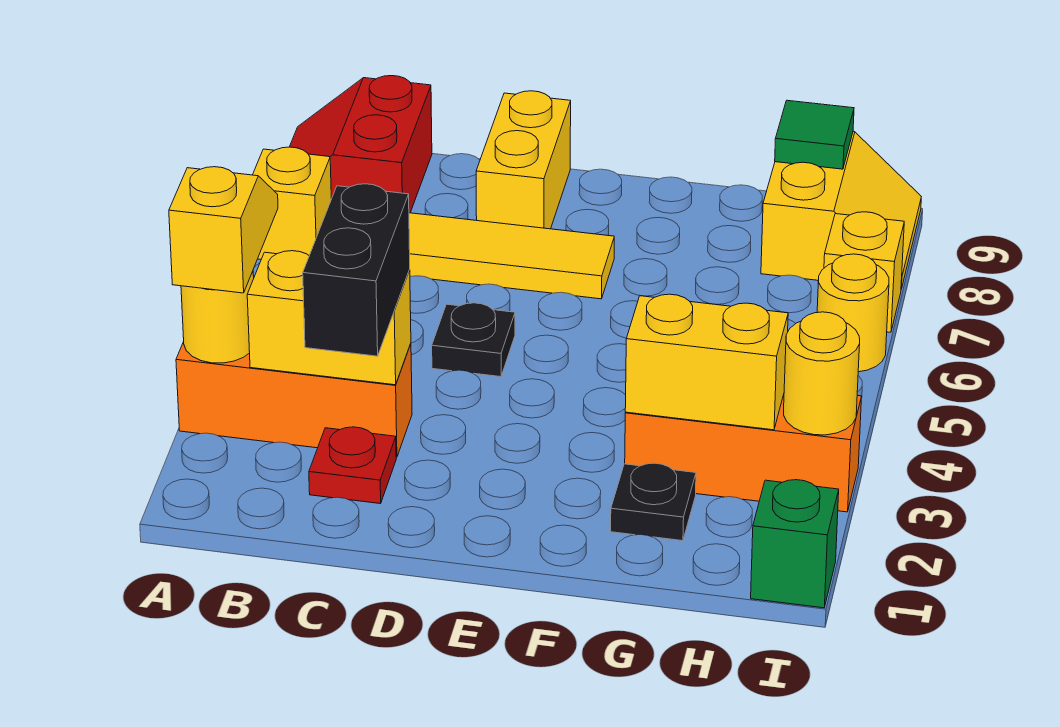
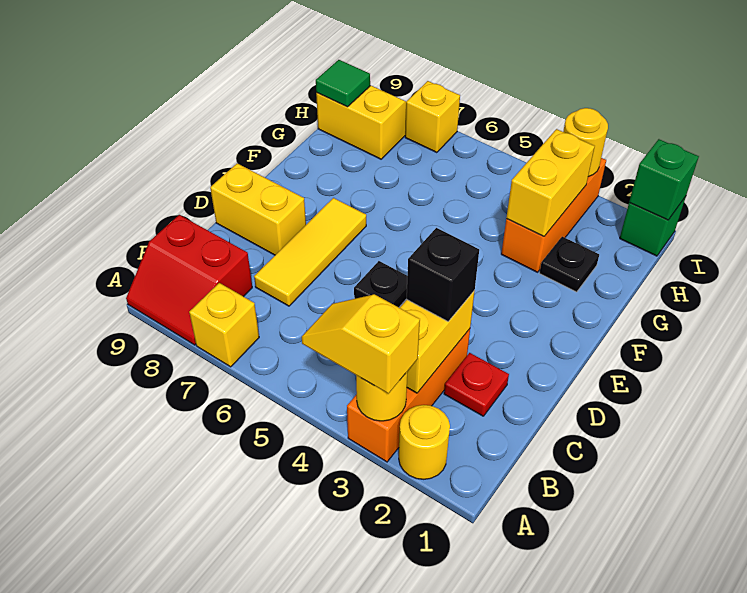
black 1x2 brick [303,184,410,356] -> black 1x1 brick [407,228,479,322]
none -> green 1x1 brick [629,139,699,220]
yellow 1x1 round brick [817,254,889,372] -> yellow 1x1 round brick moved to [399,405,450,479]

